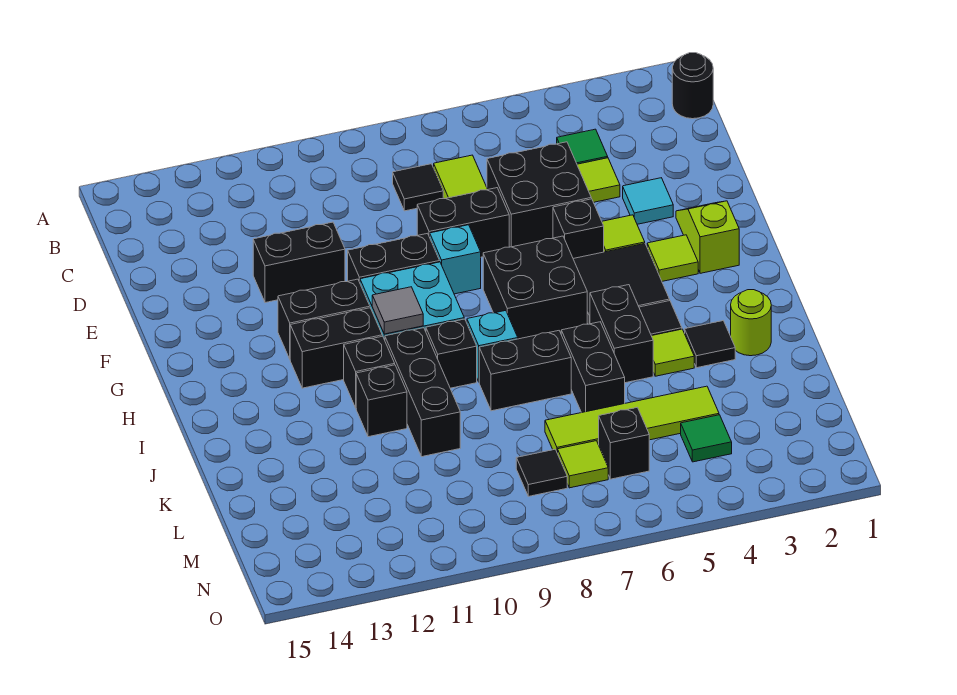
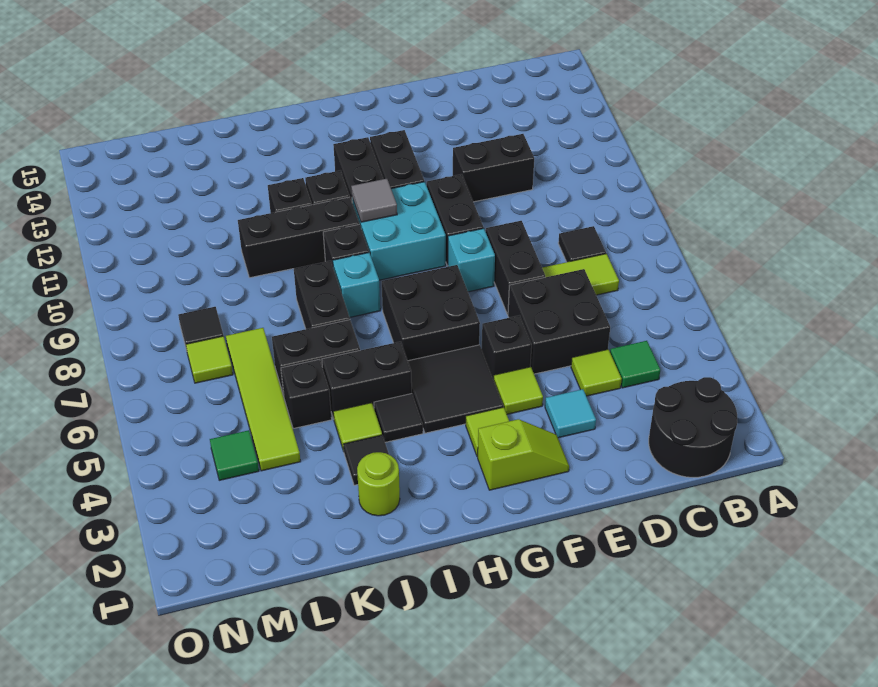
black 1x1 round brick [672,53,713,119] -> black 2x2 round brick [649,377,737,477]
black 1x2 brick [253,222,345,303] -> black 1x2 brick turned to [453,134,534,202]
black 1x1 brick [599,407,649,479] -> black 1x1 brick moved to [281,359,332,429]

